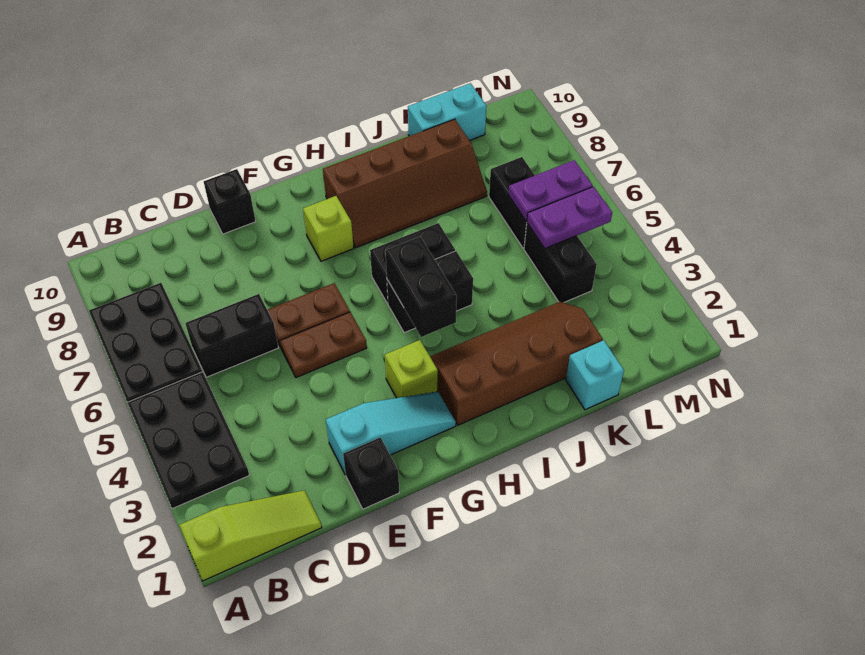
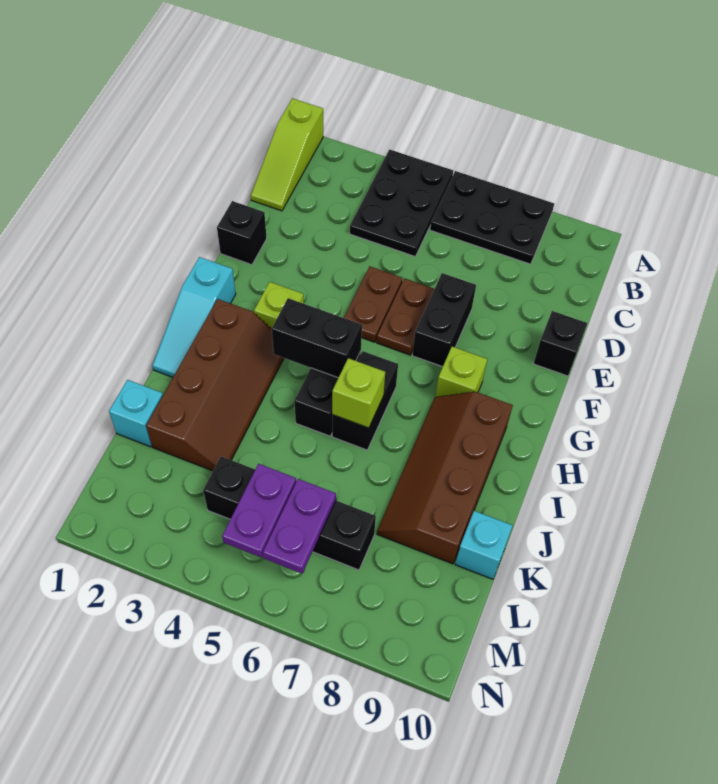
black 2x3 plate [127,372,249,509] -> black 2x3 plate turned to [350,150,453,256]
black 1x2 brick [185,294,278,377] -> black 1x2 brick moved to [412,273,476,367]
cyan 1x3 slope [326,392,456,475] -> cyan 1x3 slope moved to [152,257,236,377]
none -> lime 1x1 brick [332,358,385,428]
cyan 1x2 brick [408,83,487,140] -> cyan 1x1 brick [455,511,513,579]

